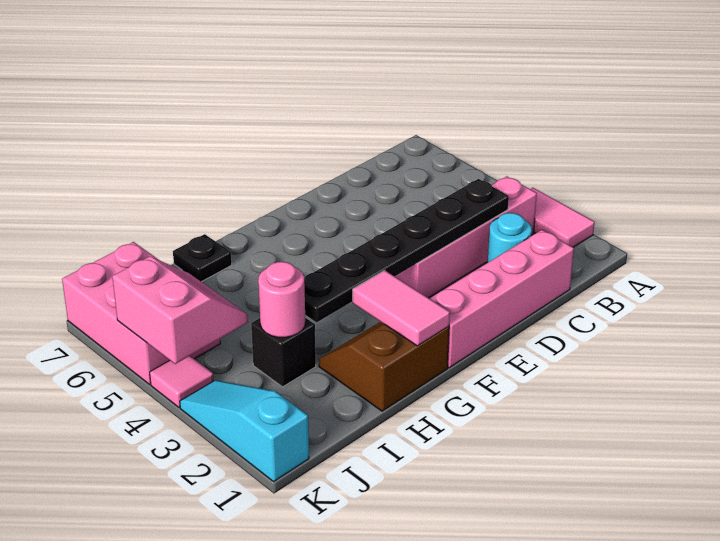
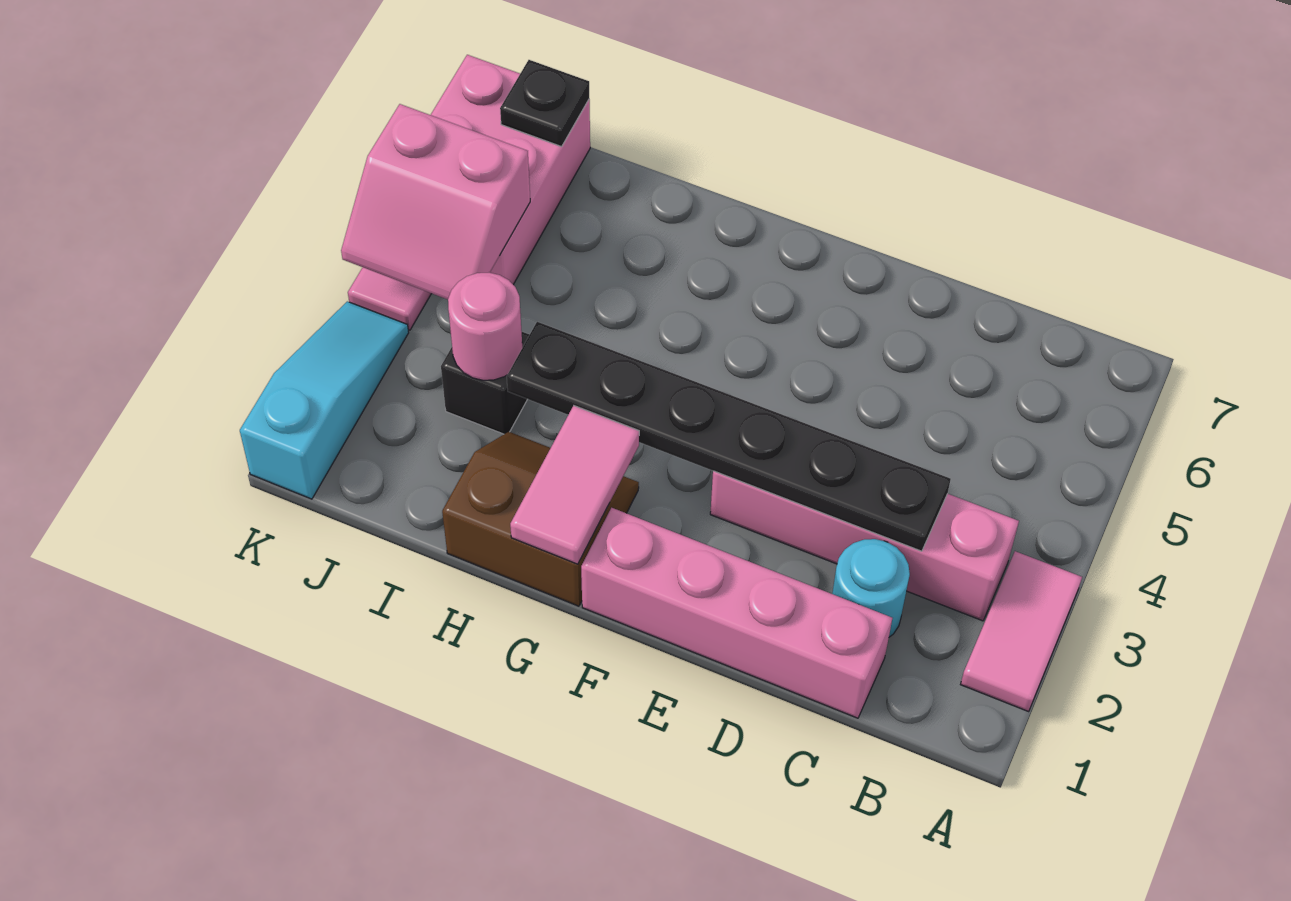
black 1x1 plate [173,234,232,282] -> black 1x1 plate moved to [500,60,589,147]
pink 2x2 slope [112,256,248,364] -> pink 2x2 slope turned to [341,104,530,299]

